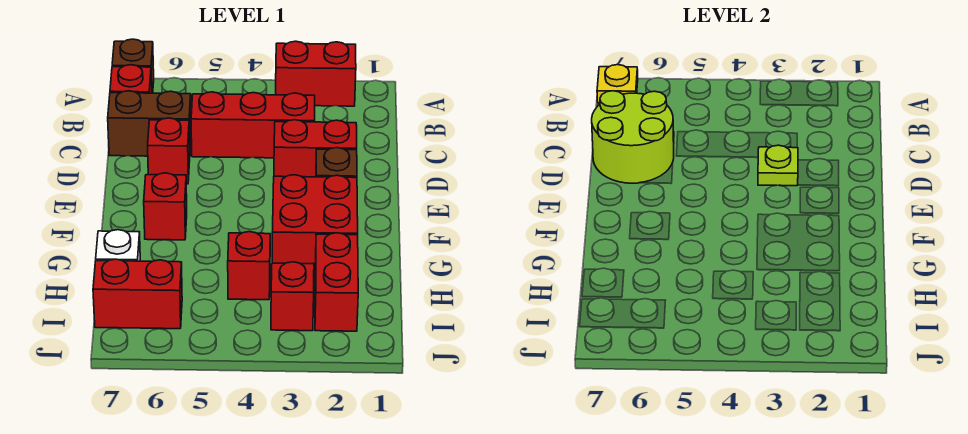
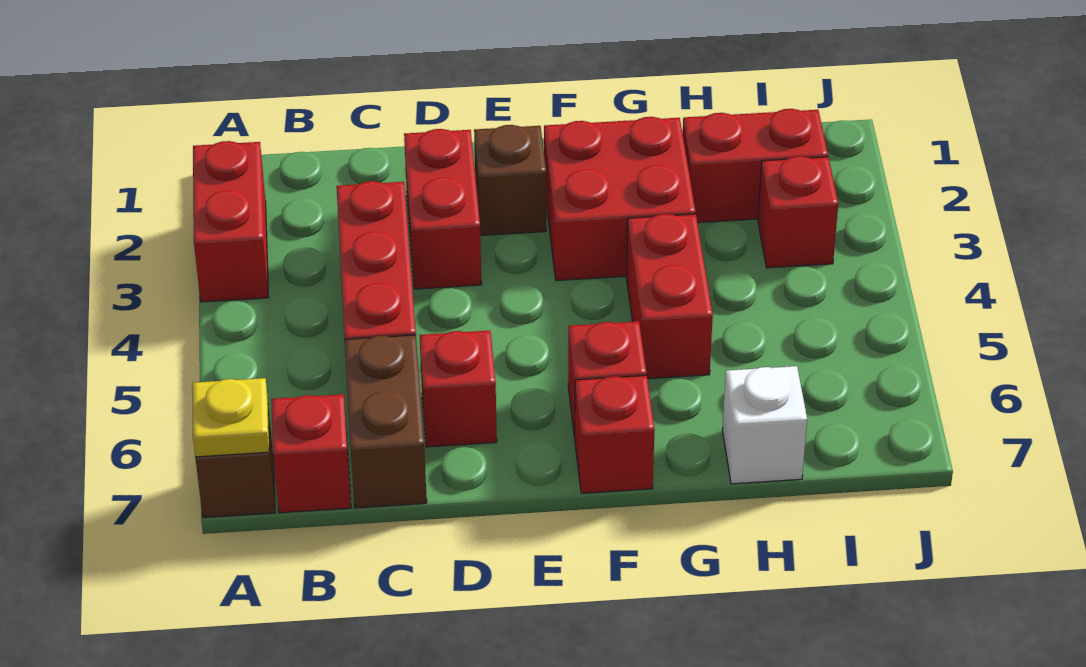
lime 2x2 round brick [592,91,674,183] -> none
lime 1x1 plate [758,145,798,186] -> none
red 1x1 brick [228,232,270,300] -> red 1x1 brick moved to [575,375,655,493]
red 1x2 brick [93,259,182,329] -> red 1x2 brick moved to [626,214,713,379]

